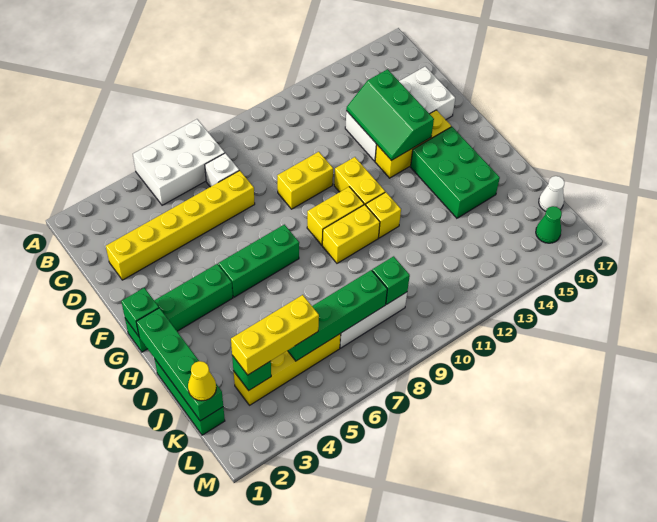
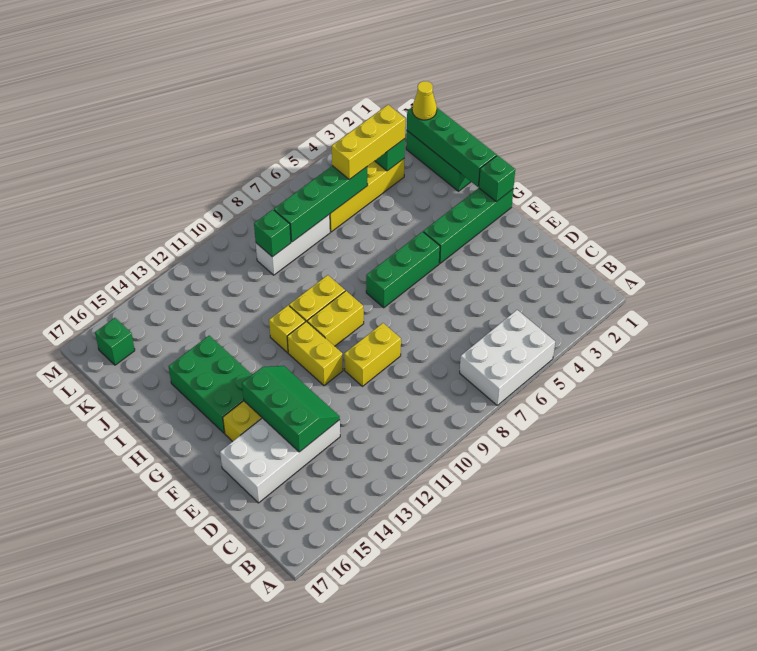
white 1x1 brick [205,153,239,187] -> none
yellow 1x6 brick [106,170,255,280] -> none
white 1x1 cone [539,176,564,211] -> none
green 1x1 cone [536,206,562,243] -> green 1x1 brick [95,318,135,365]

